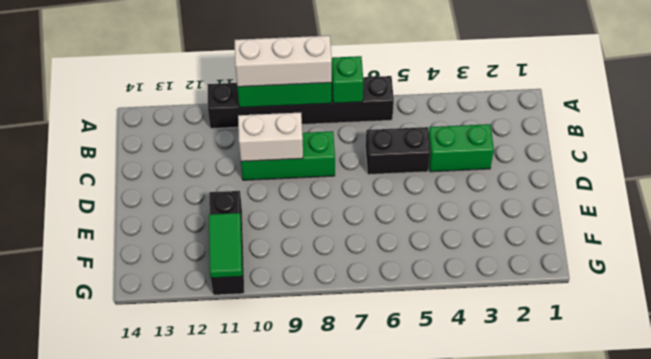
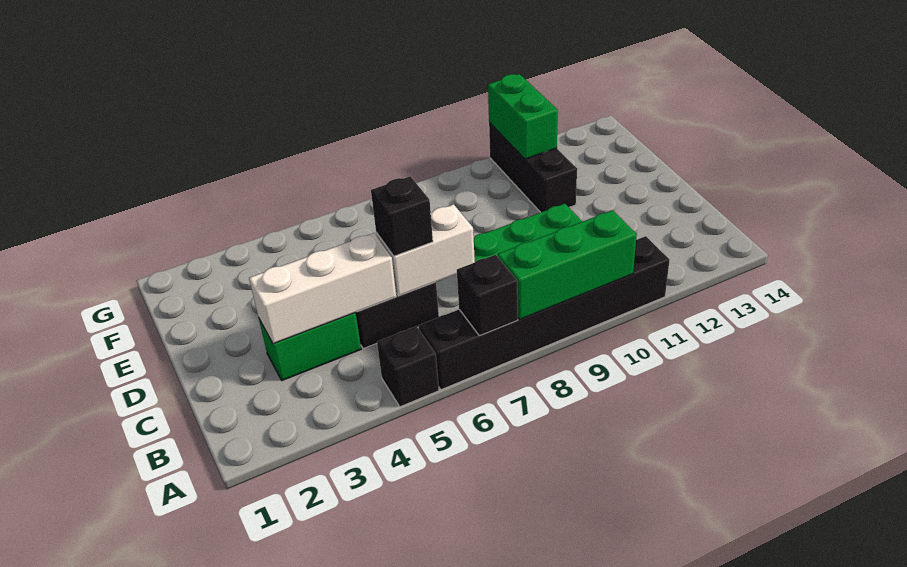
none -> black 1x1 brick [377,326,439,407]
green 1x1 brick [332,56,363,103] -> black 1x1 brick [457,255,518,336]
white 1x3 brick [235,36,332,87] -> white 1x3 brick moved to [249,233,396,344]
none -> black 1x1 brick [371,176,433,256]
white 1x2 brick [238,113,303,161] -> white 1x2 brick moved to [376,204,475,296]
green 1x2 tile [209,213,242,278] -> green 1x2 brick [488,74,558,159]

